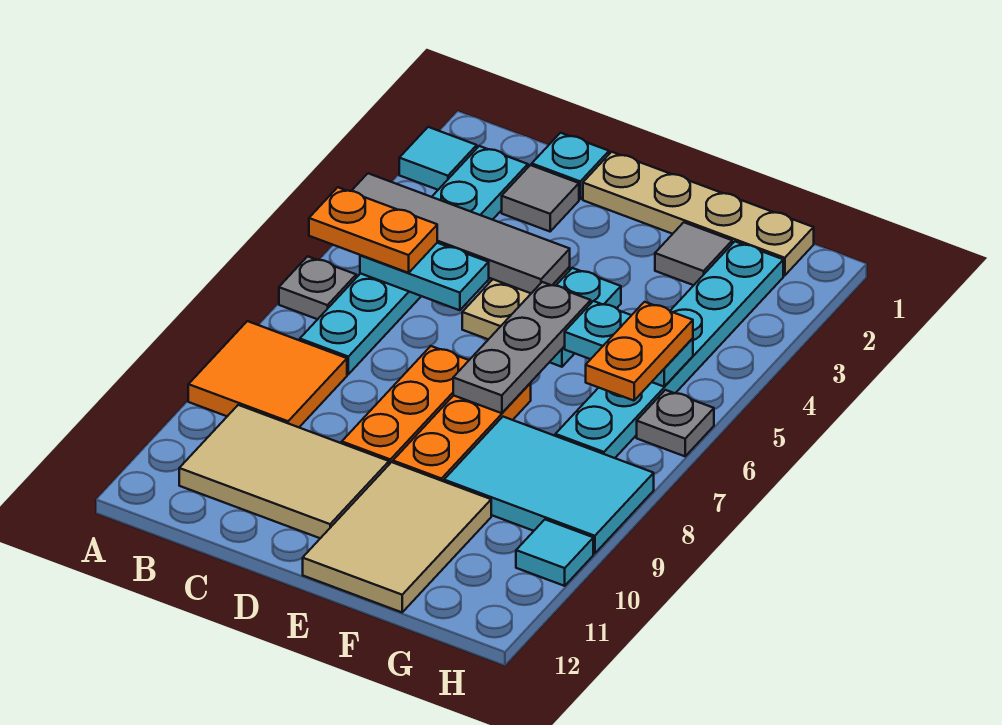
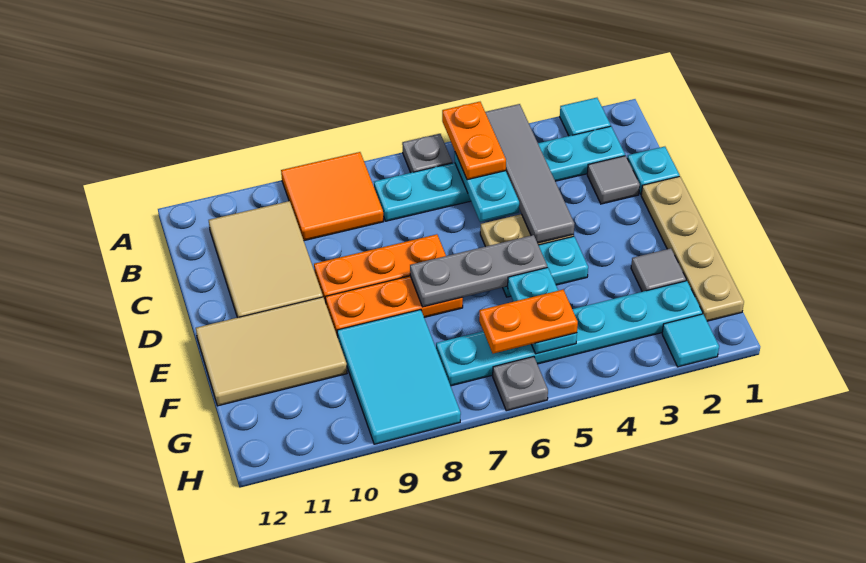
cyan 1x1 tile [516,520,593,586] -> cyan 1x1 tile moved to [662,314,719,367]

